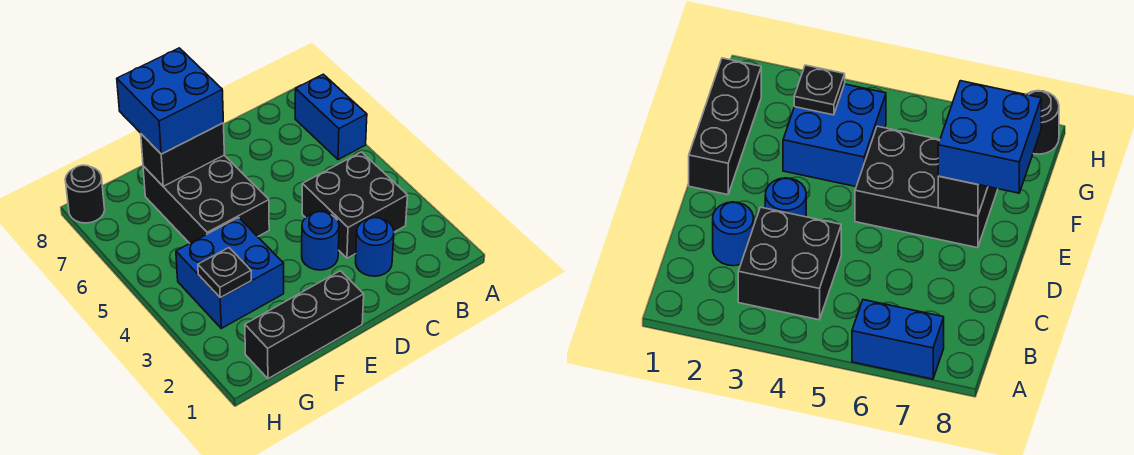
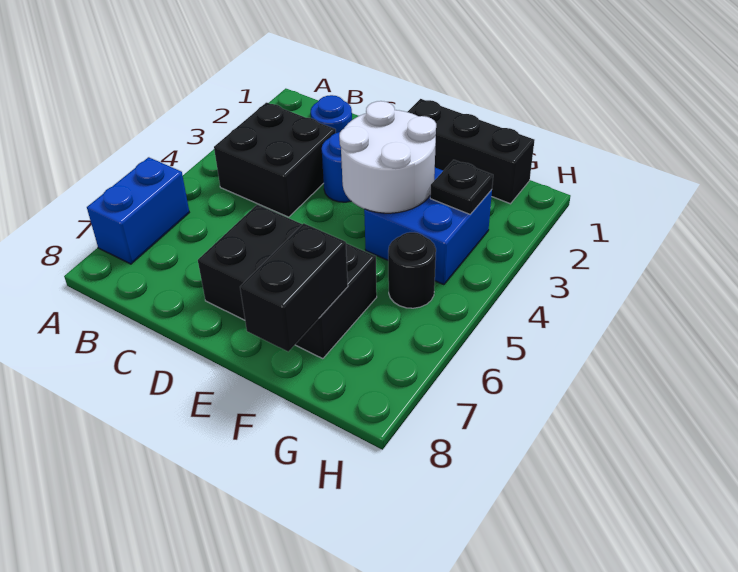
none -> white 2x2 round brick [339,101,436,213]
black 2x3 brick [143,155,269,243] -> black 2x3 brick turned to [198,205,377,359]
black 1x2 brick [141,123,224,186] -> black 1x2 brick turned to [240,223,348,352]
blue 2x2 brick [117,48,223,154] -> none
black 1x1 round brick [65,165,105,223] -> black 1x1 round brick moved to [388,232,436,308]

